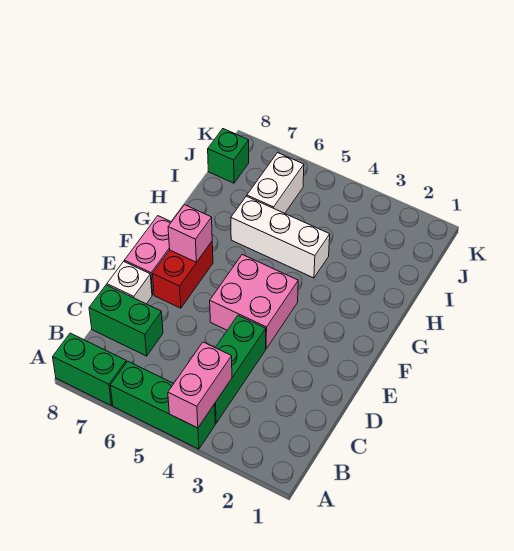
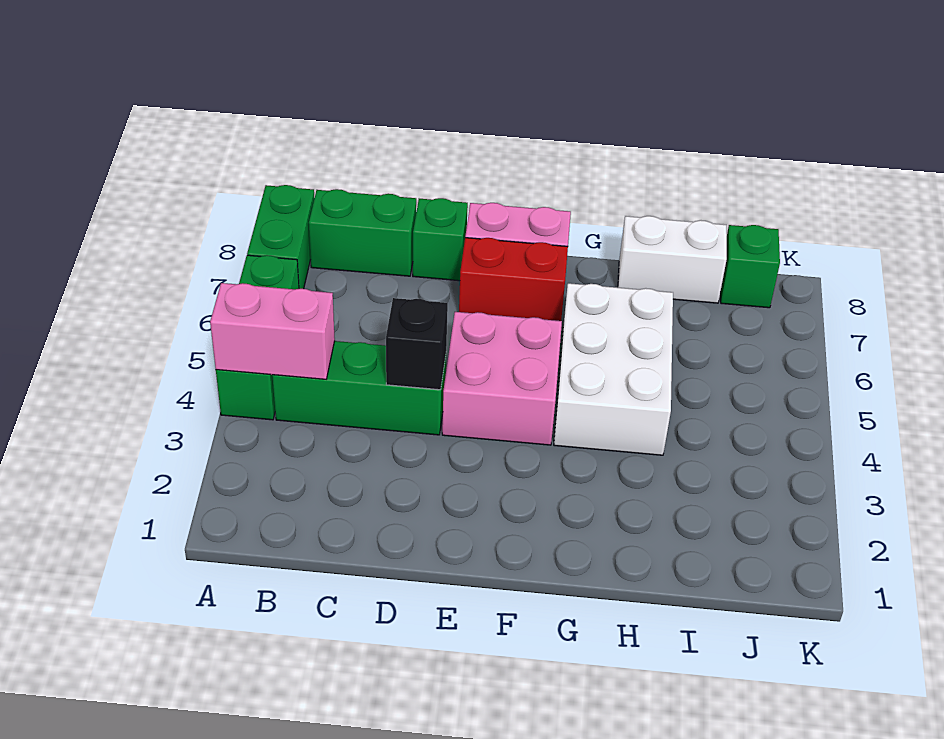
green 1x2 brick [89,285,163,356] -> green 1x2 brick turned to [309,189,416,276]
none -> black 1x1 brick [386,298,448,390]
white 1x1 brick [107,261,152,304] -> green 1x1 brick [413,198,468,281]
pink 1x1 brick [168,205,212,262] -> none
white 1x3 brick [231,196,330,278] -> white 2x3 brick [554,283,673,455]
white 1x2 brick [247,153,304,213] -> white 1x2 brick moved to [618,216,727,303]

